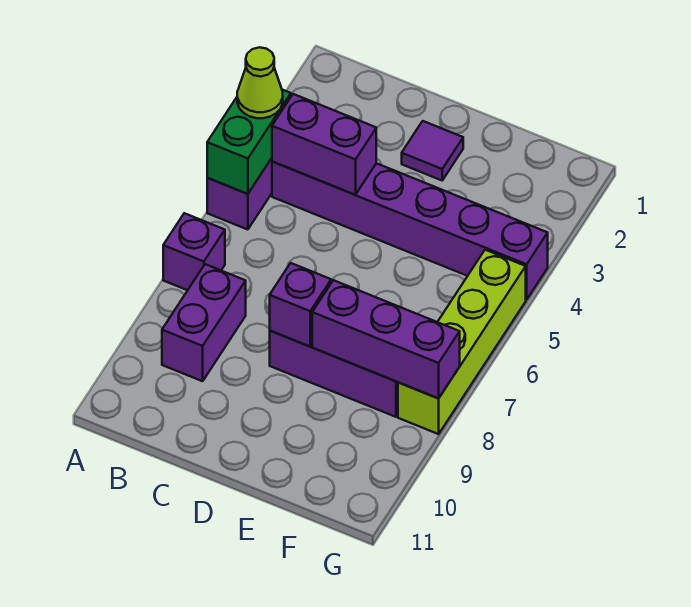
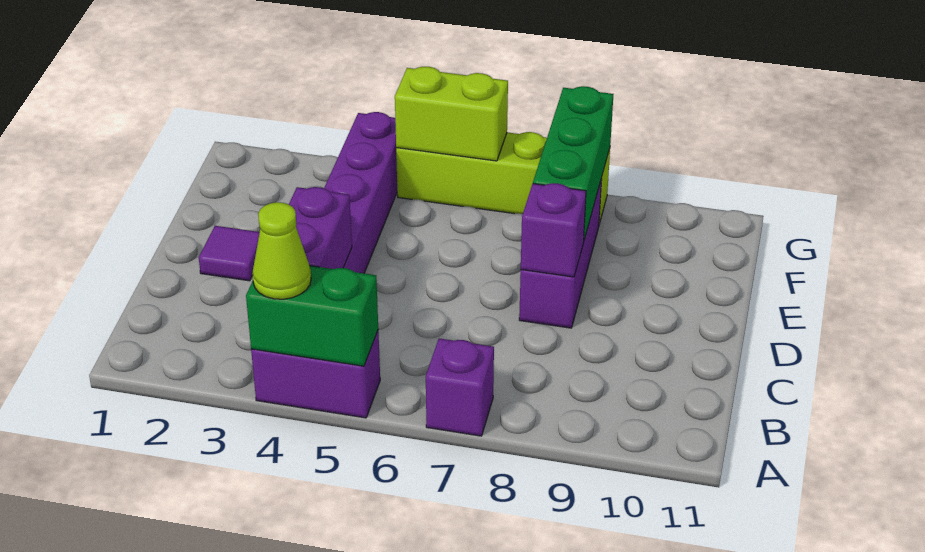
purple 1x2 brick [162,264,246,381] -> none
purple 1x3 brick [312,280,460,398] -> green 1x3 brick [533,86,613,240]
none -> lime 1x2 brick [395,67,508,161]

